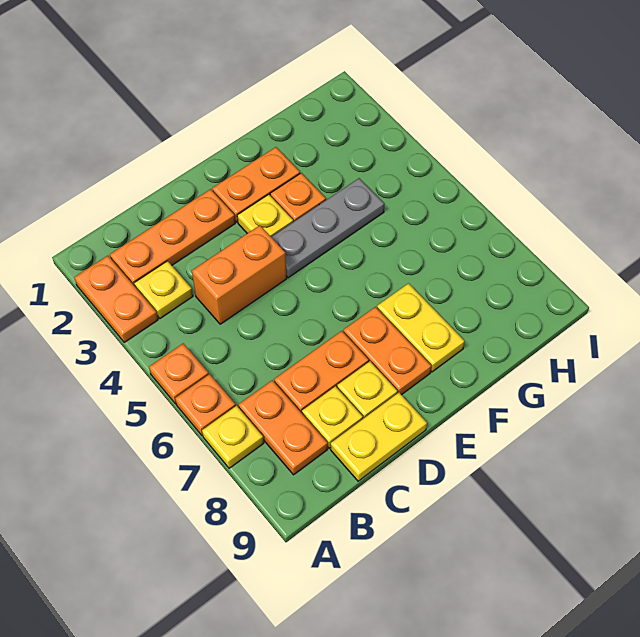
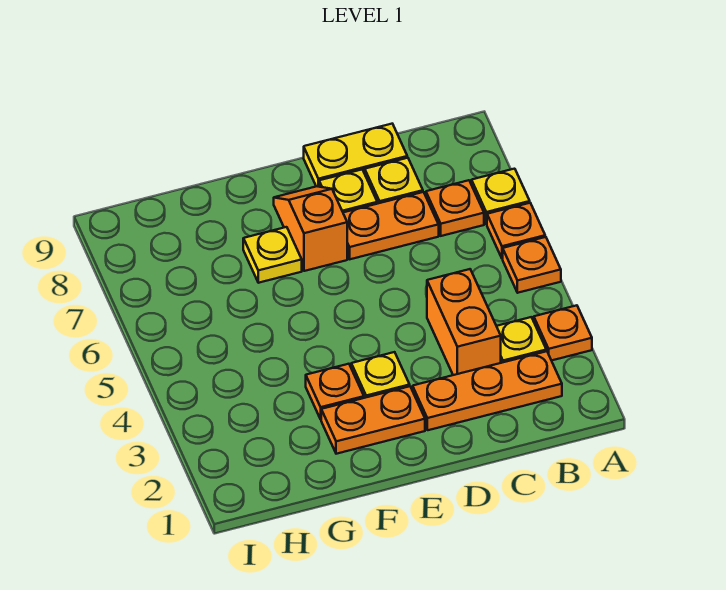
orange 1x2 plate [74,256,158,342] -> orange 1x1 plate [534,305,592,360]
orange 1x2 plate [238,380,328,475] -> orange 1x1 plate [426,180,484,236]
orange 1x2 brick [192,225,287,324] -> orange 1x2 brick turned to [427,269,501,375]
grey 1x3 plate [272,178,384,278] -> none
orange 1x2 plate [343,307,431,395] -> orange 1x2 slope [274,186,347,271]
yellow 1x2 plate [377,283,465,372] -> yellow 1x1 plate [243,227,302,283]

